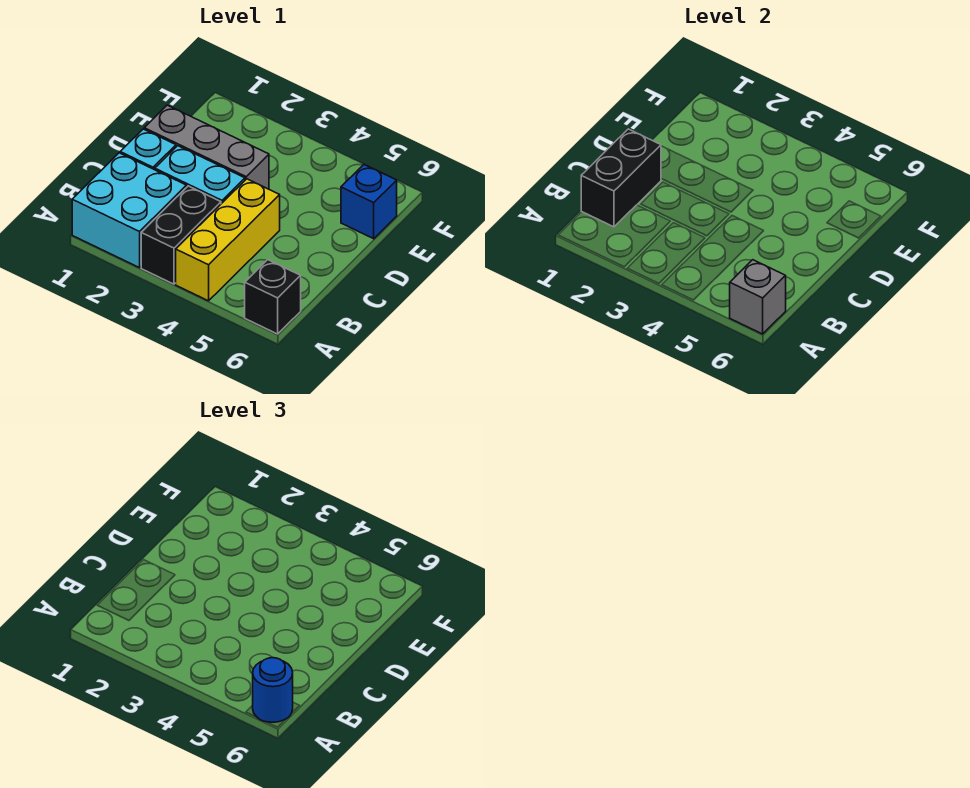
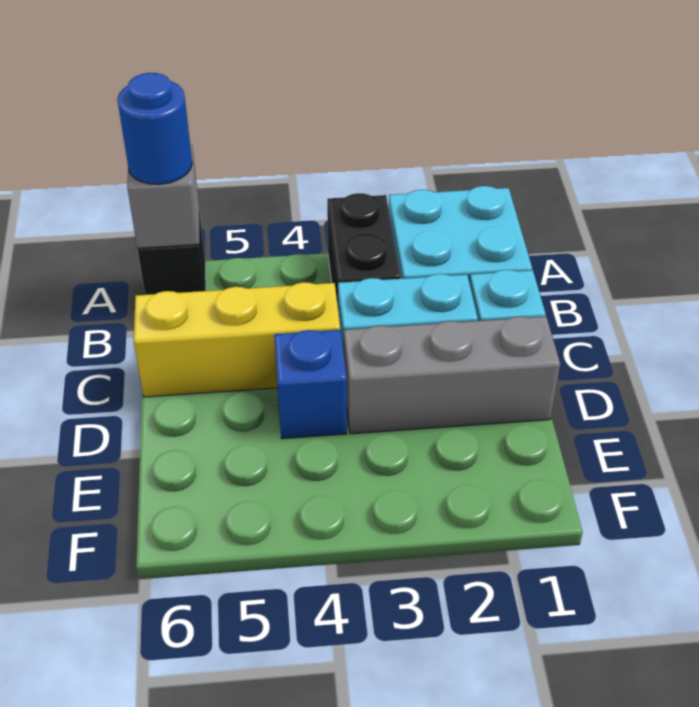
yellow 1x3 brick [176,179,280,301] -> yellow 1x3 brick turned to [134,282,340,397]
black 1x2 brick [581,129,661,227] -> none
blue 1x1 brick [341,165,397,239] -> blue 1x1 brick moved to [274,330,347,439]

